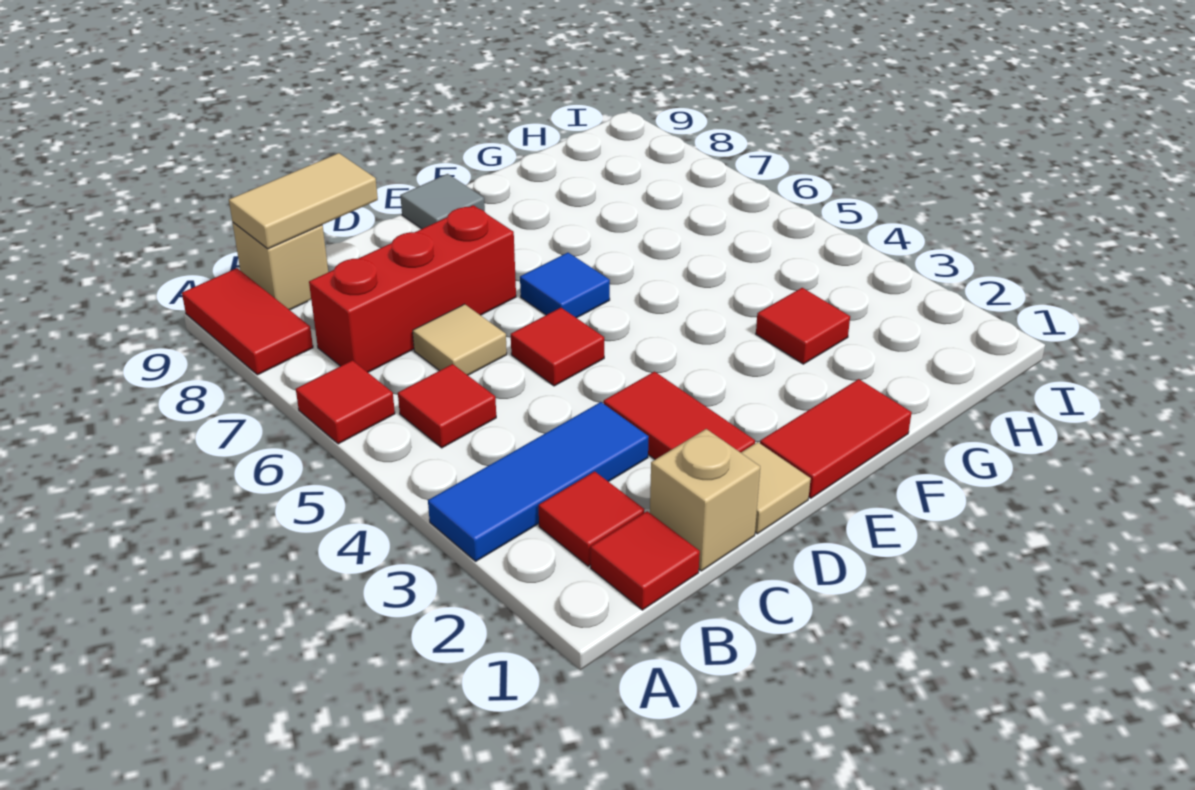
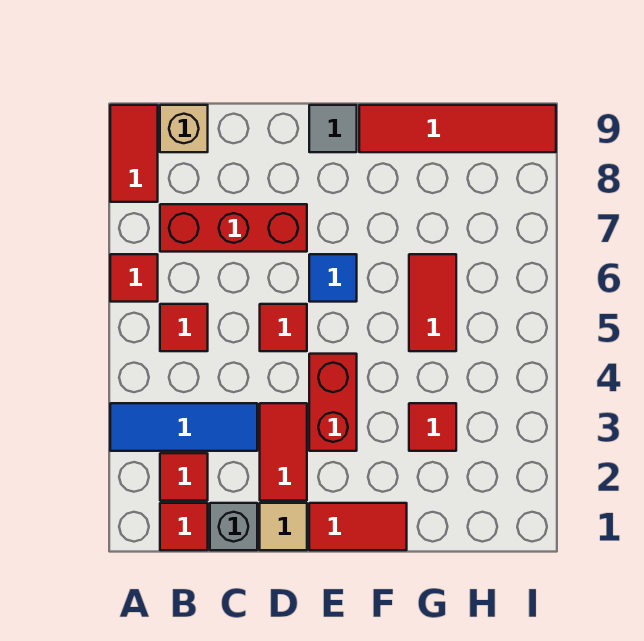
tan 1x2 tile [229,153,378,249] -> none
tan 1x1 brick [650,429,760,571] -> grey 1x1 brick [210,503,257,550]
tan 1x1 tile [413,304,507,375] -> none
none -> red 1x2 brick [309,354,357,451]
none -> red 1x4 tile [359,105,556,152]
none -> red 1x2 tile [409,254,456,351]

